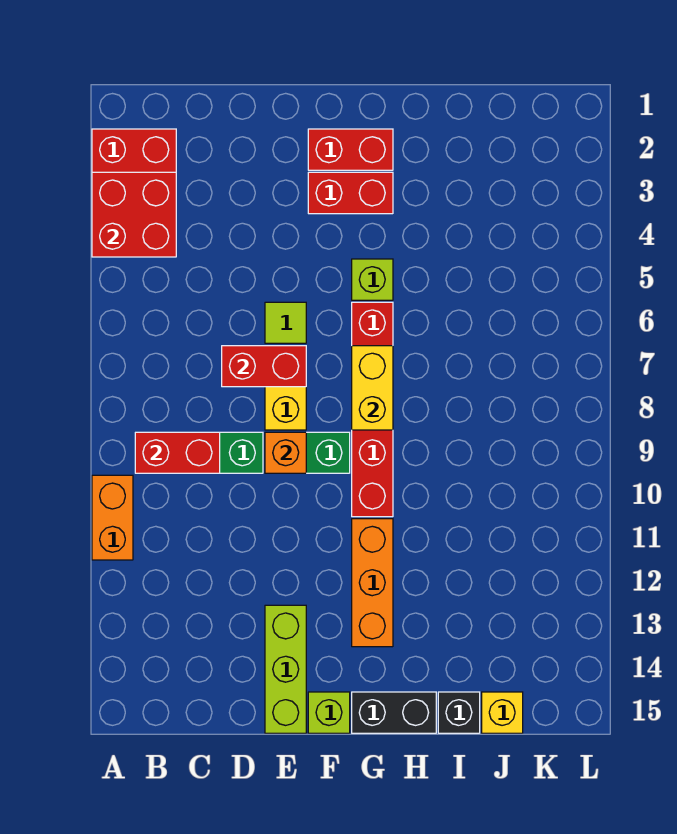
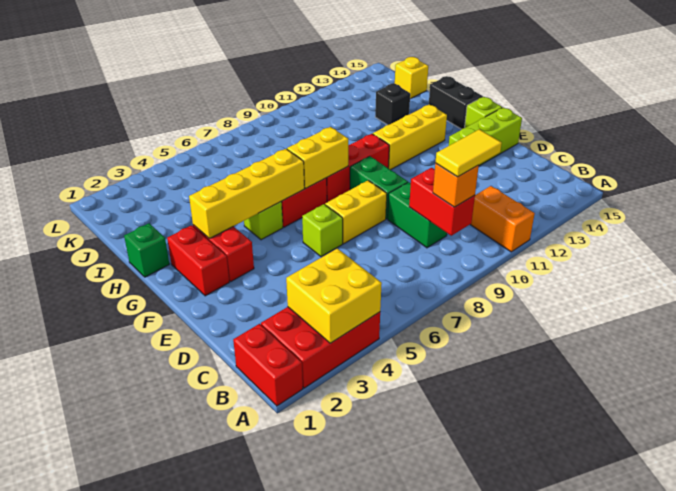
red 2x2 brick [92,172,176,257] -> yellow 2x2 brick [286,248,382,343]
orange 1x2 brick [92,475,133,560] -> orange 1x2 brick turned to [470,186,535,252]
none -> yellow 1x2 tile [435,129,502,177]
red 1x2 brick [222,346,306,387] -> red 1x2 brick moved to [233,324,303,406]
lime 1x1 tile [265,302,306,343] -> lime 1x1 brick [302,204,343,257]
orange 1x1 brick [265,432,306,473] -> orange 1x1 brick moved to [433,163,479,207]
none -> yellow 1x4 brick [189,149,304,239]
orange 1x3 brick [352,519,393,647] -> yellow 1x3 brick [373,104,447,170]
none -> green 1x1 brick [124,223,169,277]
black 1x1 brick [438,692,480,733] -> black 1x1 brick moved to [375,83,410,125]

